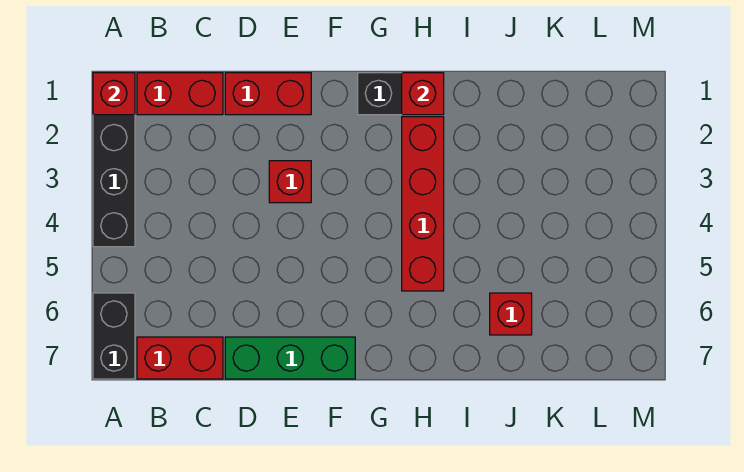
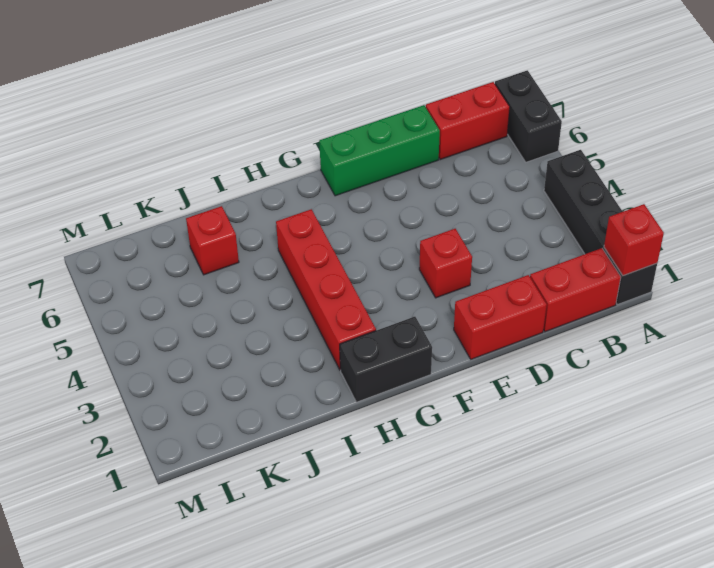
red 1x1 brick [402,73,444,115] -> none

